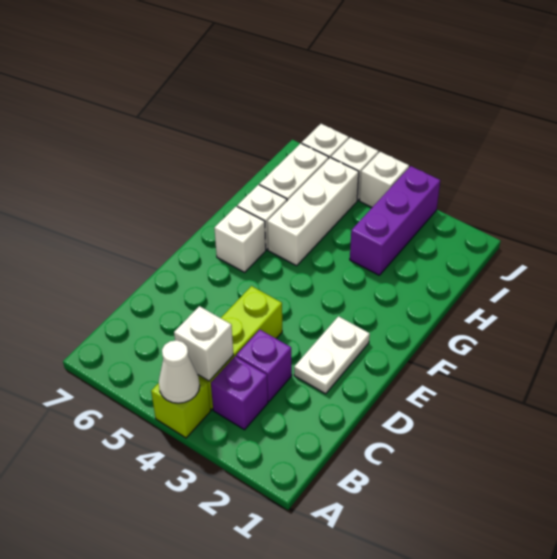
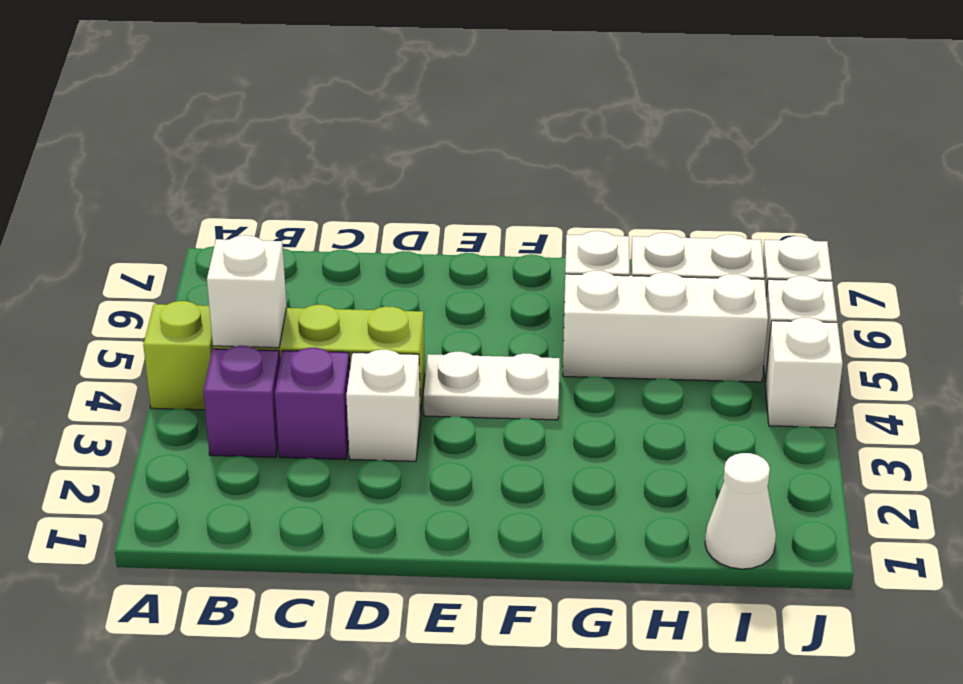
white 1x1 cone [159,340,200,403] -> white 1x1 cone moved to [705,453,776,569]
white 1x2 plate [294,316,370,394] -> white 1x2 plate moved to [424,352,560,420]
white 1x1 brick [214,206,266,272] -> white 1x1 brick moved to [346,350,420,461]
purple 1x3 brick [350,166,440,275] -> none

